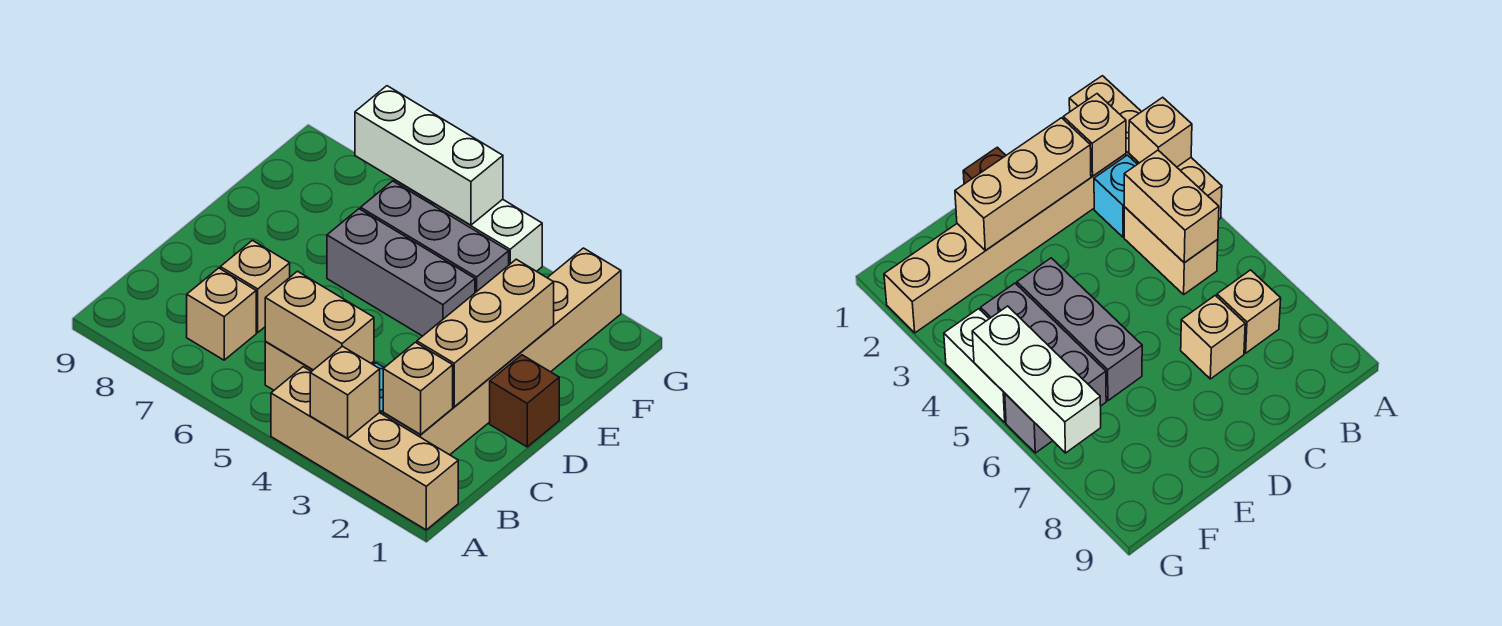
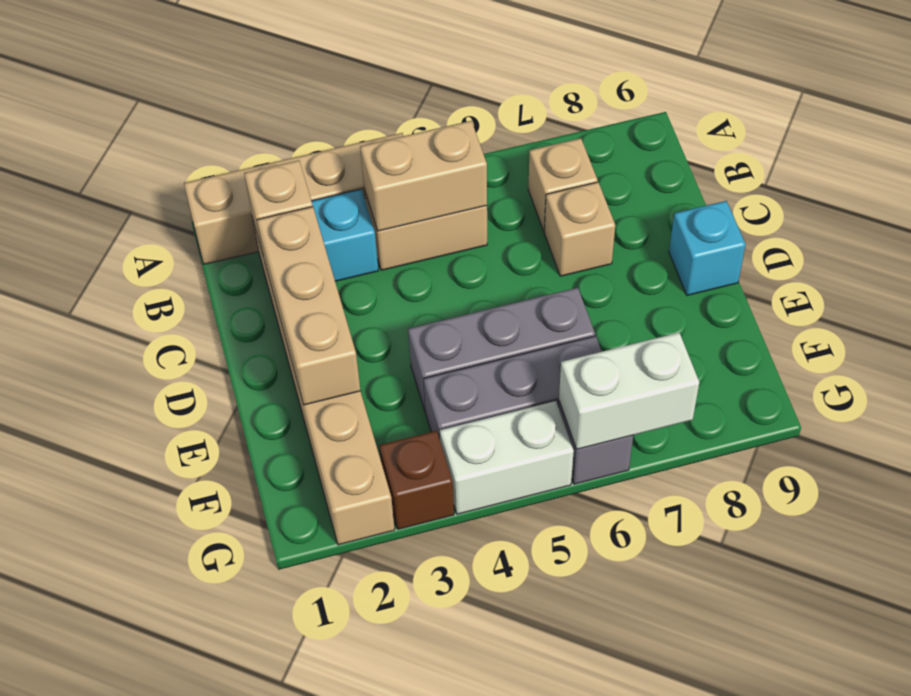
tan 1x1 brick [310,346,380,439] -> none
brown 1x1 brick [490,355,559,447] -> brown 1x1 brick moved to [379,431,454,529]
none -> cyan 1x1 brick [669,201,746,295]
white 1x3 brick [355,86,503,225] -> white 1x2 brick [559,332,699,449]

